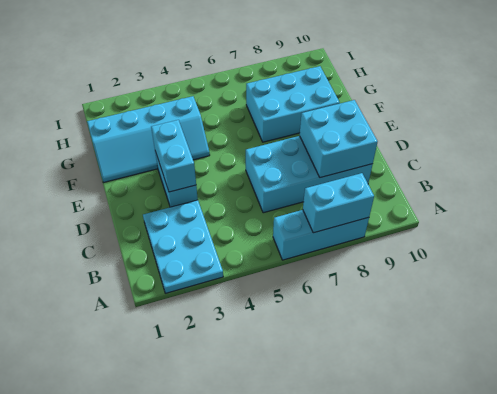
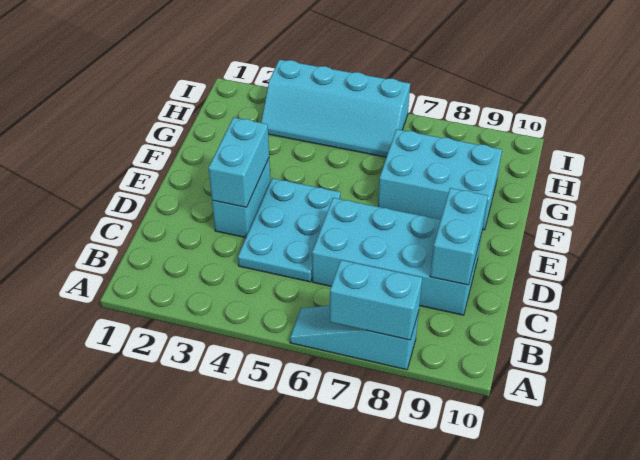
cyan 2x3 plate [143,200,223,293] -> cyan 2x3 plate moved to [238,178,340,282]
cyan 1x3 brick [273,210,369,260] -> cyan 1x3 slope [290,305,419,370]
cyan 2x2 brick [300,100,378,178] -> cyan 1x2 brick [430,188,488,285]
cyan 2x4 slope [87,96,210,183] -> cyan 2x4 slope moved to [261,60,410,157]

